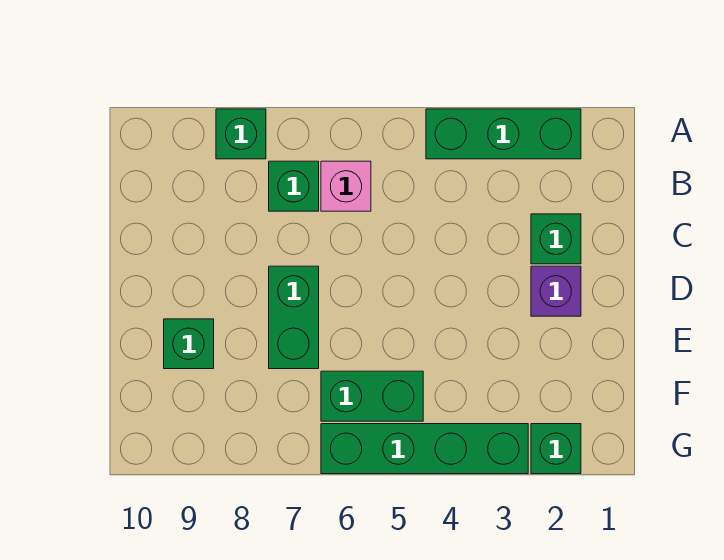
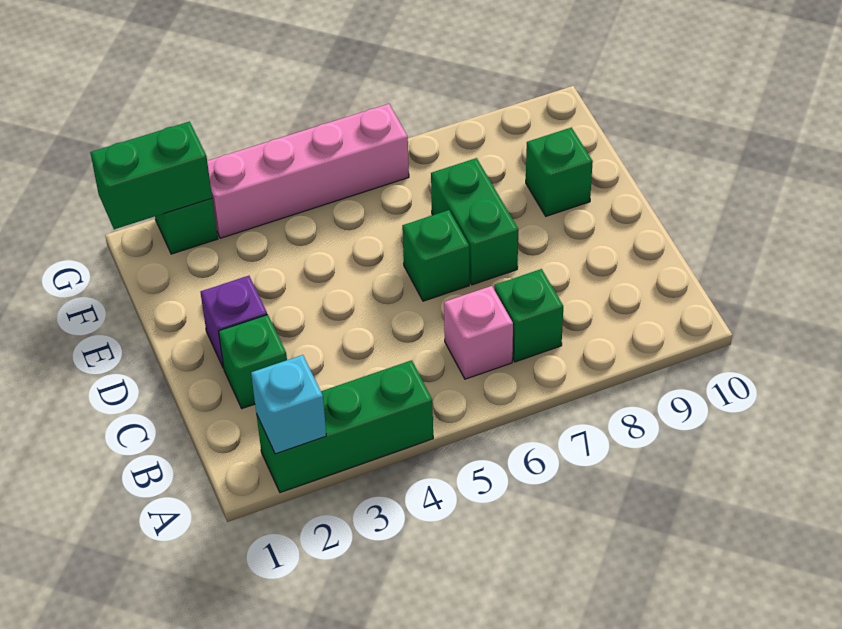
none -> cyan 1x1 brick [251,355,326,454]
green 1x1 brick [216,109,266,159] -> green 1x1 brick moved to [402,210,469,301]
green 1x2 brick [321,371,423,421] -> green 1x2 brick moved to [90,122,212,229]
green 1x4 brick [321,424,528,474] -> pink 1x4 brick [207,104,409,238]

